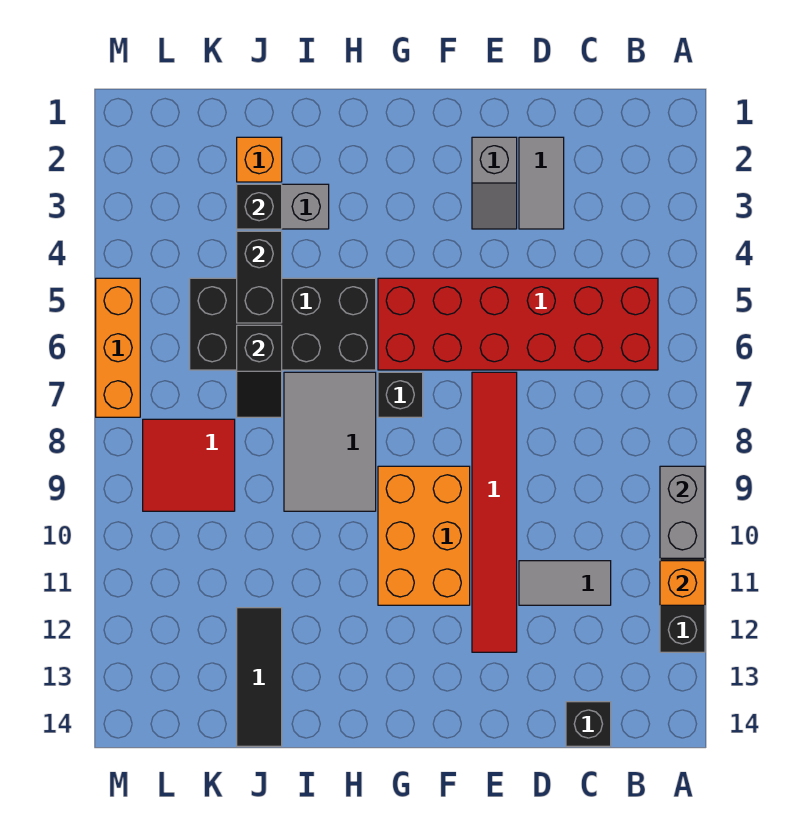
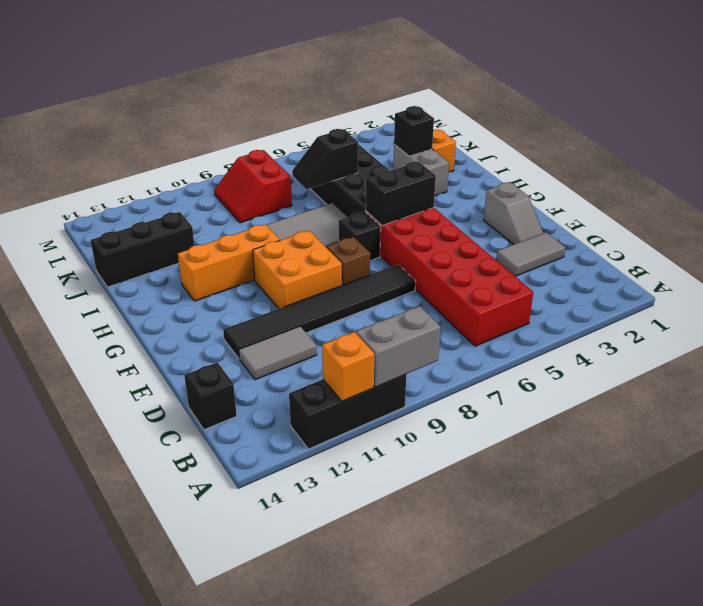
grey 1x2 tile [519,561,611,605] -> grey 1x2 tile turned to [239,326,317,380]
grey 1x2 slope [472,137,517,229] -> grey 1x2 slope turned to [484,182,543,245]
red 1x6 tile [472,372,517,652] -> black 1x6 tile [223,265,416,358]
none -> brown 1x1 brick [327,237,370,285]
orange 2x3 brick [378,466,470,605] -> orange 2x2 brick [253,231,342,309]
black 1x2 brick [237,231,282,323] -> black 1x2 brick moved to [366,162,436,225]
black 1x3 tile [237,608,282,746] -> black 1x3 brick [91,212,195,287]
red 2x2 tile [143,419,235,511] -> red 2x2 slope [214,150,292,223]
orange 1x3 brick [96,278,140,417] -> orange 1x3 brick moved to [178,224,280,301]

